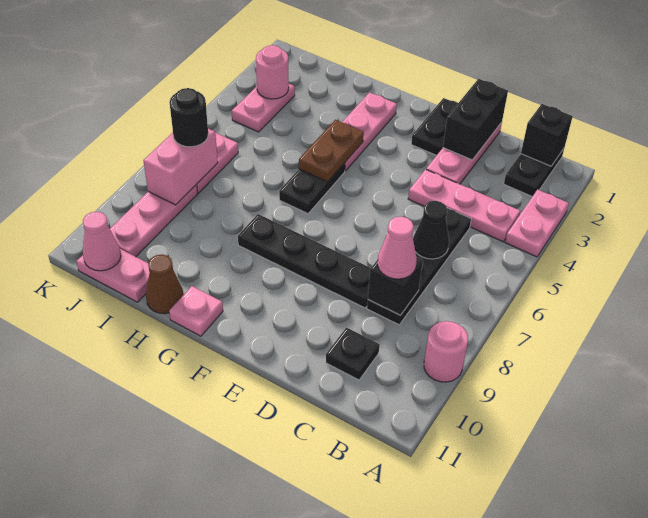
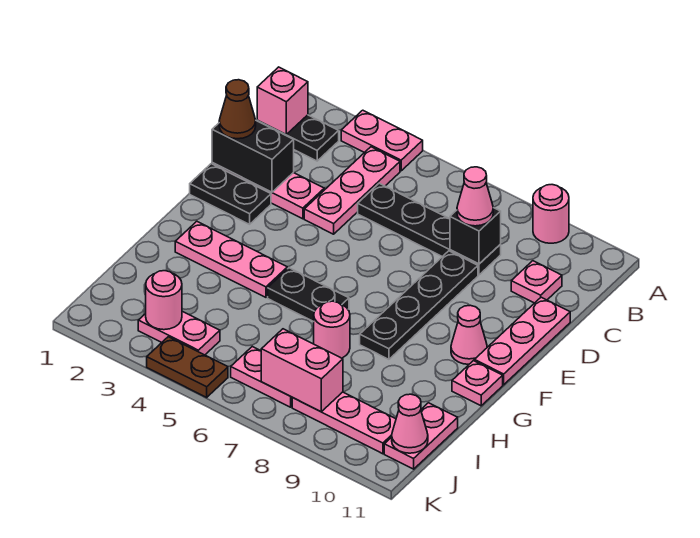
black 1x1 brick [521,104,573,166] -> pink 1x1 brick [257,67,308,134]
black 1x1 cone [413,201,449,259] -> none
black 1x1 plate [326,328,380,380] -> pink 1x1 plate [511,261,562,303]
none -> pink 1x3 plate [474,297,570,385]
none -> pink 1x1 cone [451,305,487,364]
brown 1x2 plate [299,120,364,182] -> brown 1x2 plate moved to [147,337,228,397]
none -> pink 1x1 round brick [314,301,350,358]
brown 1x1 cone [146,254,184,314] -> brown 1x1 cone moved to [219,80,256,139]
black 1x1 round brick [169,88,208,147] -> none

